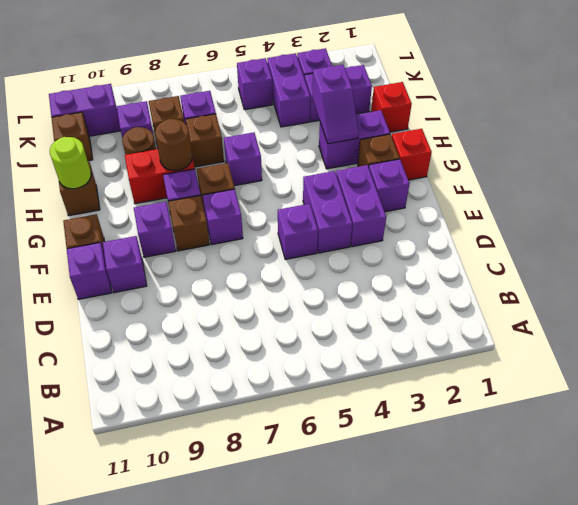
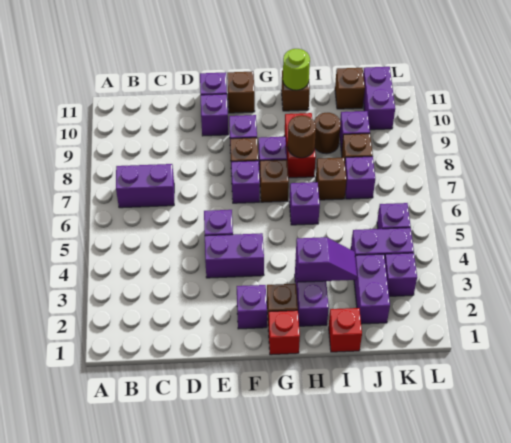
purple 1x2 brick [336,165,386,247] -> purple 1x2 brick moved to [116,164,174,208]
purple 1x2 slope [312,65,359,144] -> purple 1x2 slope turned to [296,237,357,282]

